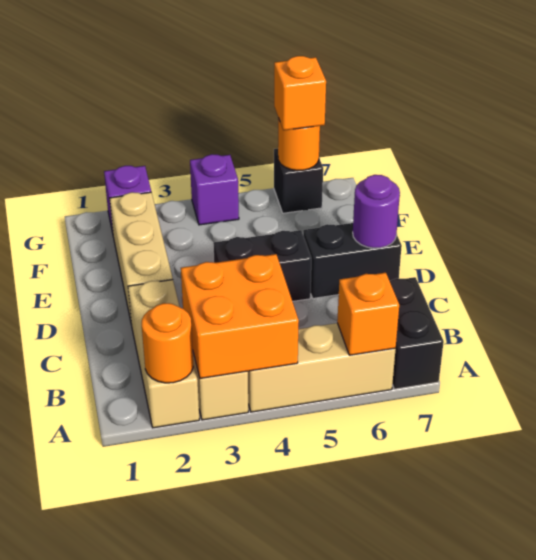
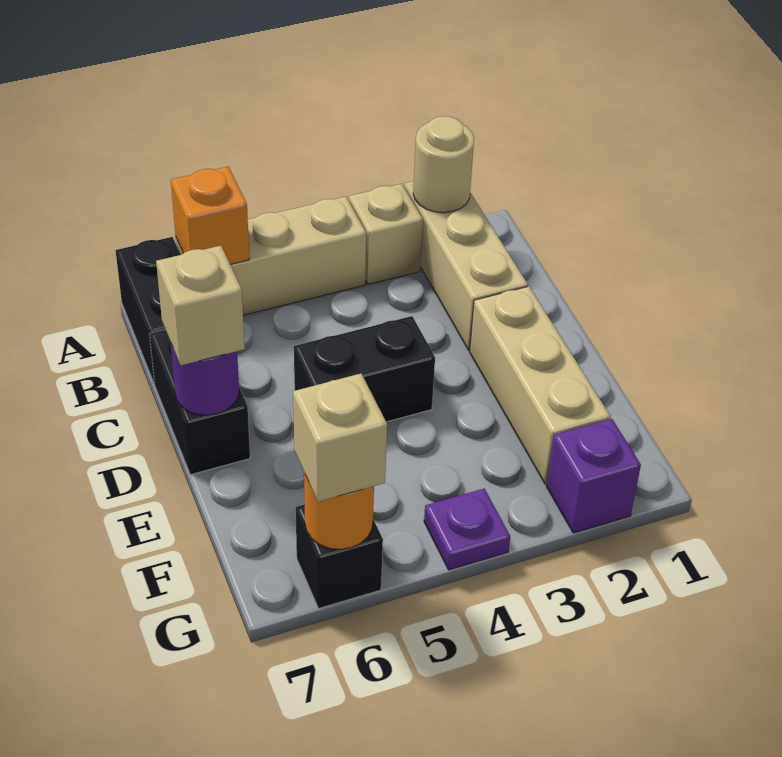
orange 1x1 round brick [142,303,193,383] -> tan 1x1 round brick [413,116,474,213]
orange 2x2 brick [181,254,299,378] -> none
black 1x2 brick [303,223,402,298] -> black 1x2 brick turned to [149,329,250,475]
none -> tan 1x1 brick [156,246,245,365]
purple 1x1 brick [190,154,239,225] -> purple 1x1 plate [424,488,510,570]
orange 1x1 brick [274,56,326,130] -> tan 1x1 brick [293,374,387,502]

